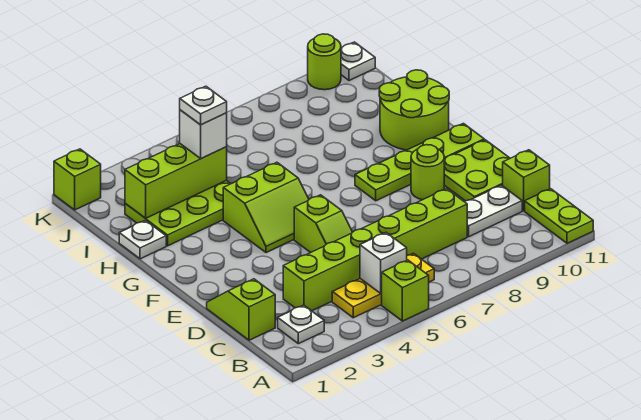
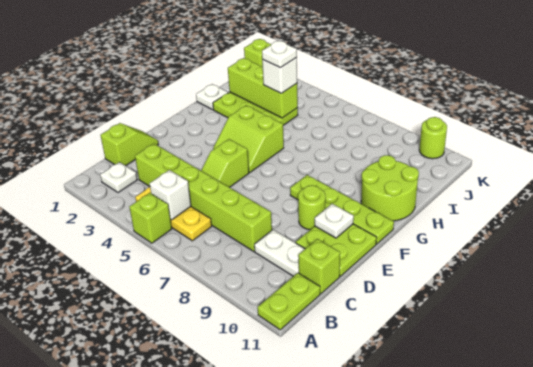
white 1x1 plate [341,42,375,80] -> white 1x1 plate moved to [315,204,354,238]

